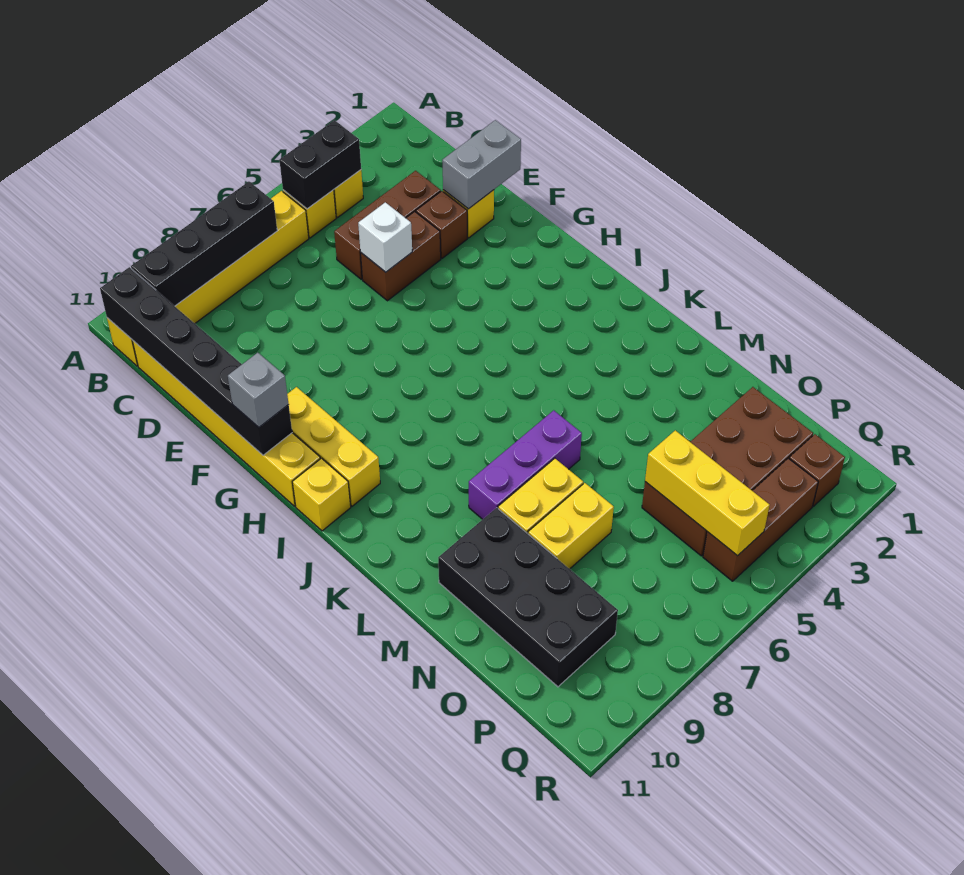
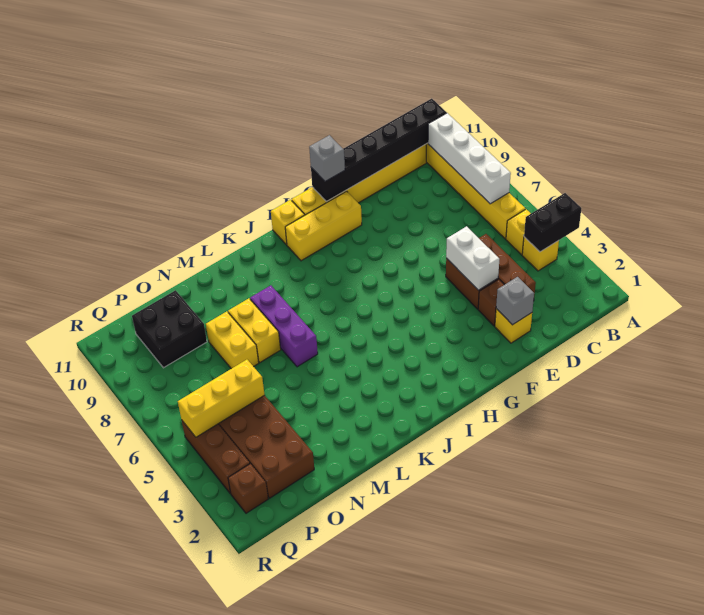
black 1x2 brick [279,120,361,209] -> black 1x2 brick turned to [524,193,581,252]
black 1x4 brick [131,182,277,306] -> white 1x4 brick [428,113,511,204]
grey 1x2 brick [442,120,521,209] -> grey 1x1 brick [496,277,534,325]
white 1x1 brick [358,202,412,272] -> white 1x2 brick [446,226,499,290]
black 2x4 brick [438,508,618,687] -> black 2x2 brick [132,290,207,368]

